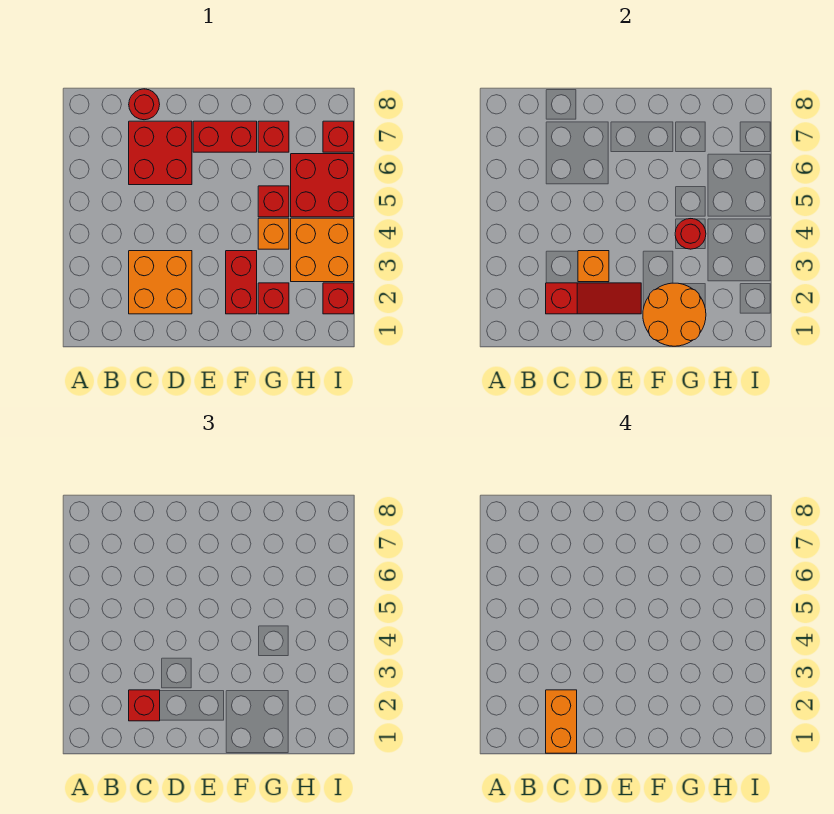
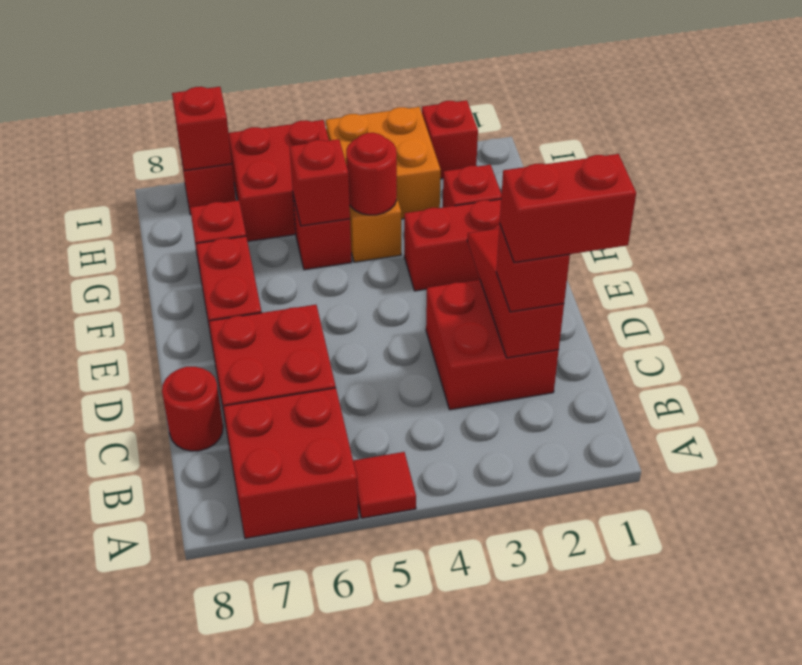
none -> red 1x1 tile [353,452,416,518]
none -> red 2x2 brick [224,388,359,538]
orange 1x2 brick [546,690,577,753] -> red 1x2 brick [500,154,636,263]
orange 2x2 brick [129,251,192,314] -> red 2x2 brick [426,280,559,410]
orange 1x1 brick [578,251,609,282] -> none
orange 2x2 round brick [643,283,706,346] -> none
none -> red 1x1 brick [290,139,350,226]
none -> red 1x1 brick [172,87,232,171]

